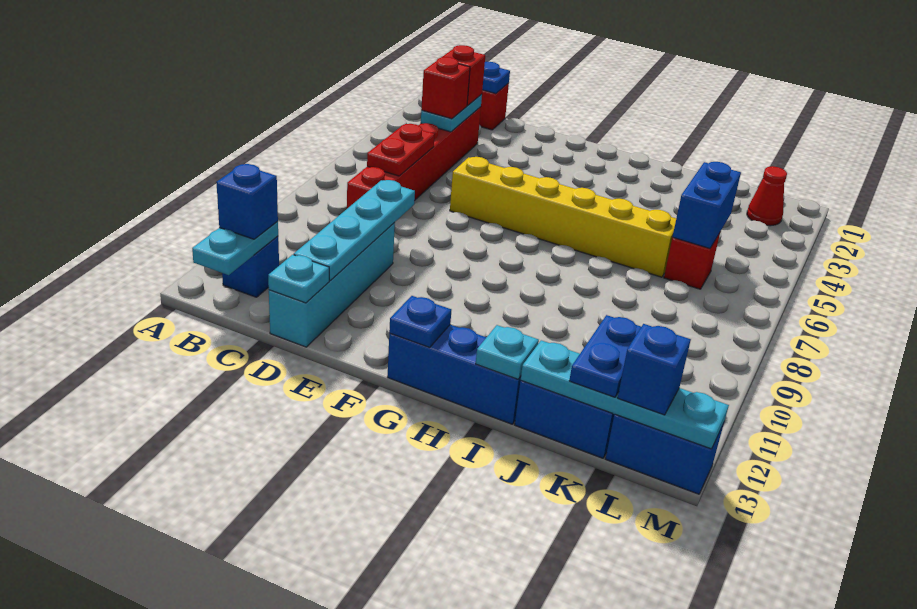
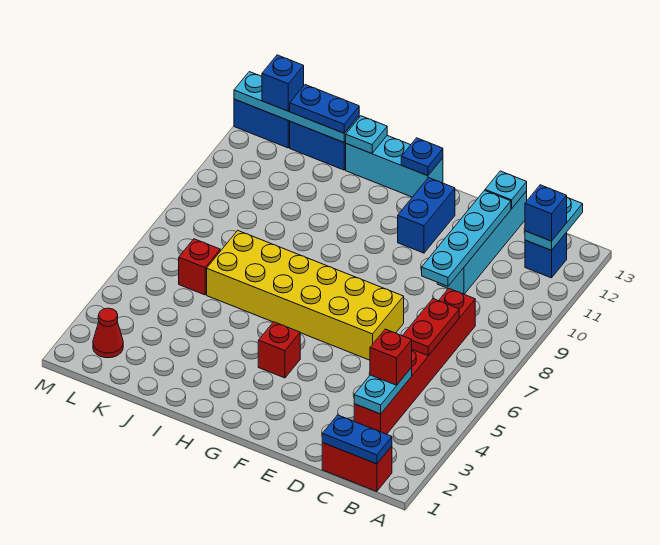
red 1x1 brick [443,45,485,106] -> red 1x1 brick moved to [258,322,300,378]
yellow 1x6 brick [450,157,676,277] -> yellow 2x6 brick [207,231,404,360]
blue 1x3 brick [388,325,521,424] -> cyan 1x3 brick [346,136,443,197]
blue 1x2 brick [673,162,741,248] -> blue 1x2 brick moved to [398,178,455,253]
blue 1x2 plate [569,315,641,397] -> blue 1x2 plate turned to [290,85,359,133]

